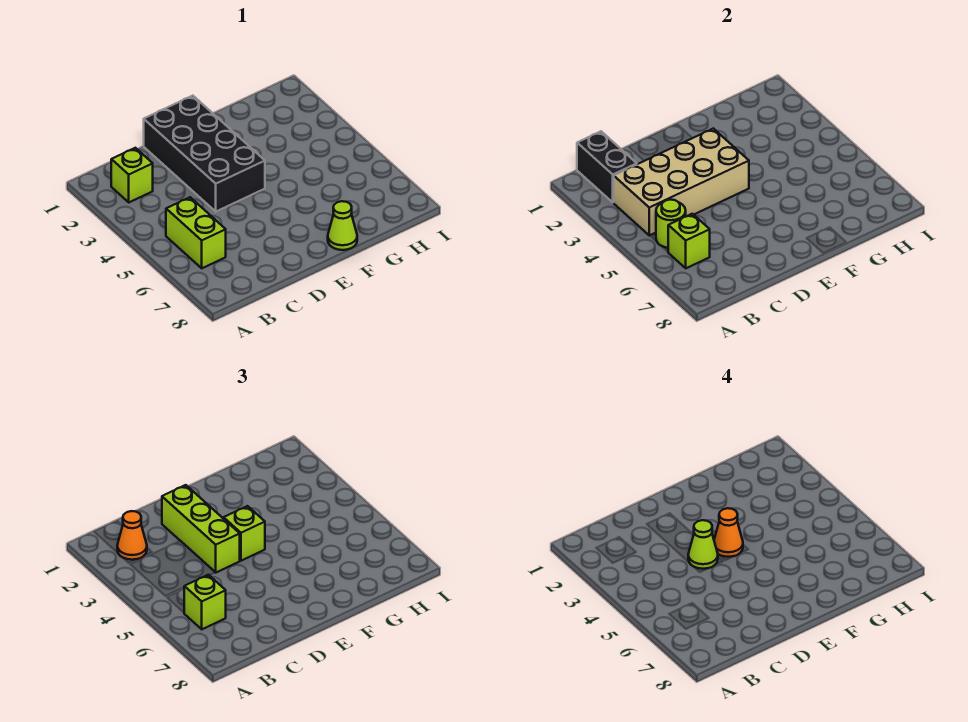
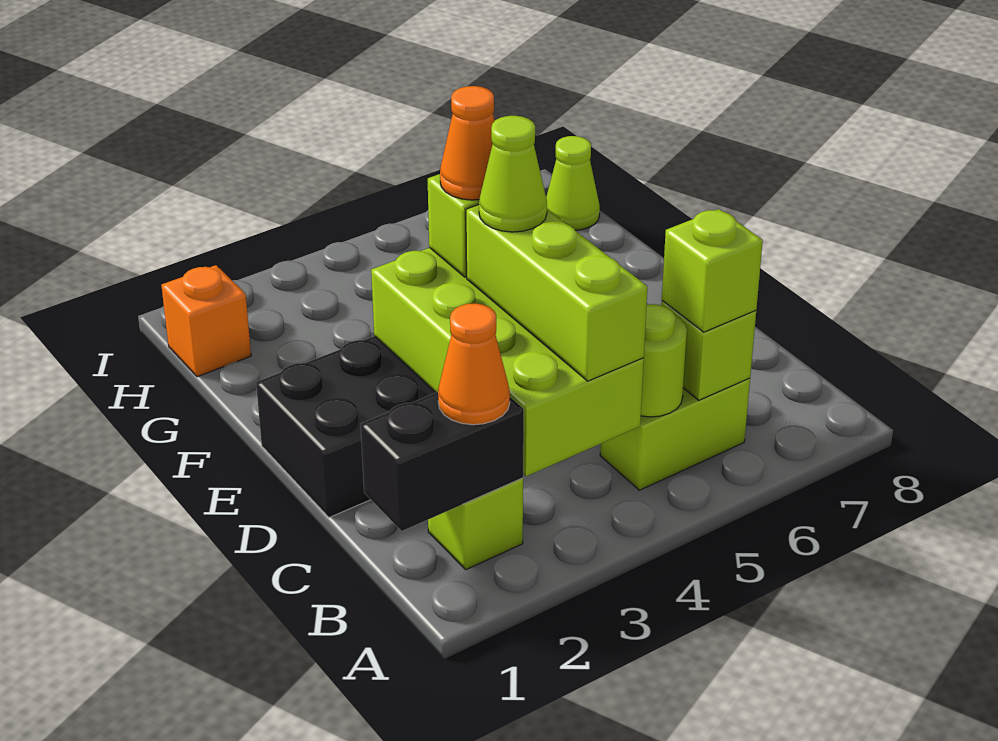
tan 2x4 brick [614,128,749,235] -> lime 2x4 brick [371,248,644,476]
lime 1x3 brick [162,485,240,572] -> lime 1x3 brick turned to [466,205,647,381]
lime 1x1 cone [328,201,357,250] -> lime 1x1 cone moved to [546,136,600,230]
none -> orange 1x1 brick [161,265,251,377]

